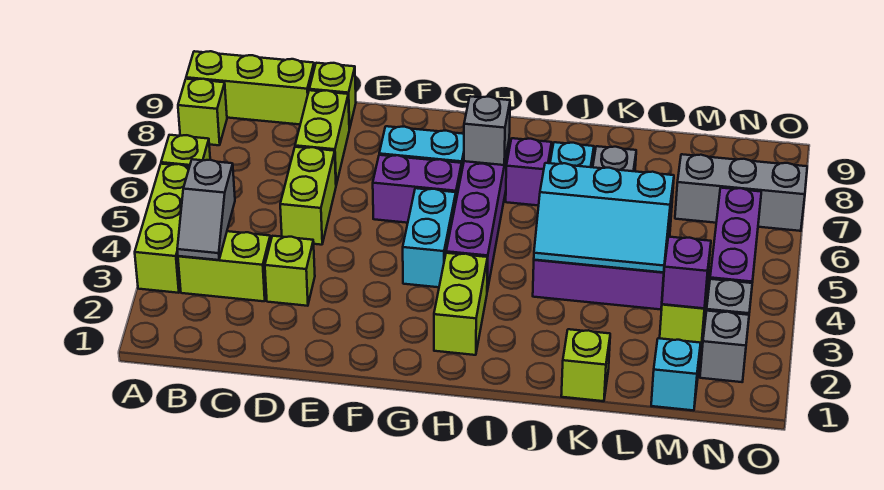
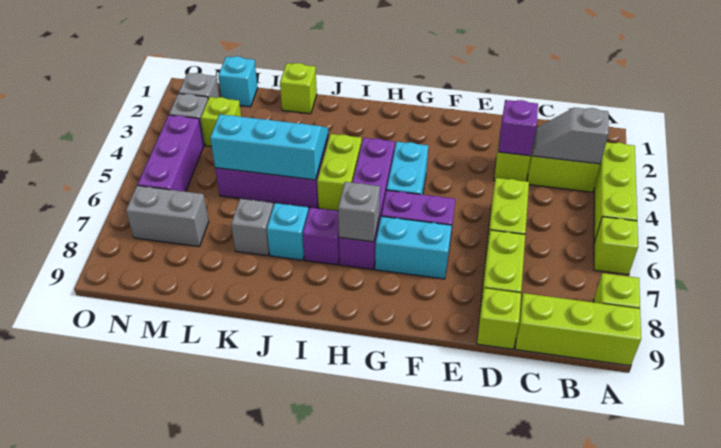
grey 1x2 slope [177,159,235,260] -> grey 1x2 slope turned to [533,108,609,164]
lime 1x2 brick [434,253,488,355] -> lime 1x2 brick moved to [317,134,362,211]
purple 1x1 brick [662,237,711,308] -> purple 1x1 brick moved to [498,100,538,156]
grey 1x3 brick [675,154,807,231] -> grey 1x2 brick [126,186,209,247]

